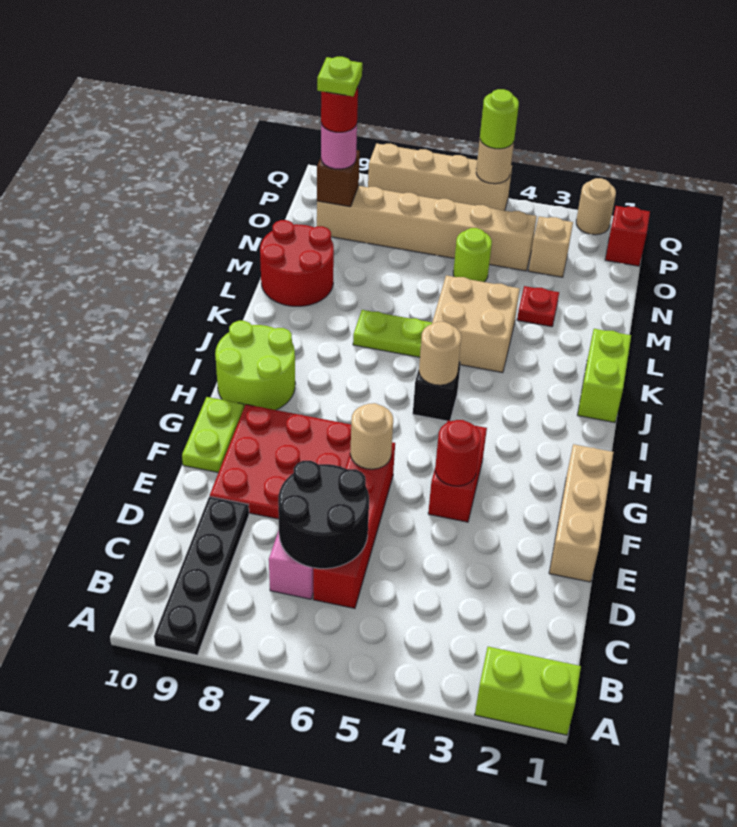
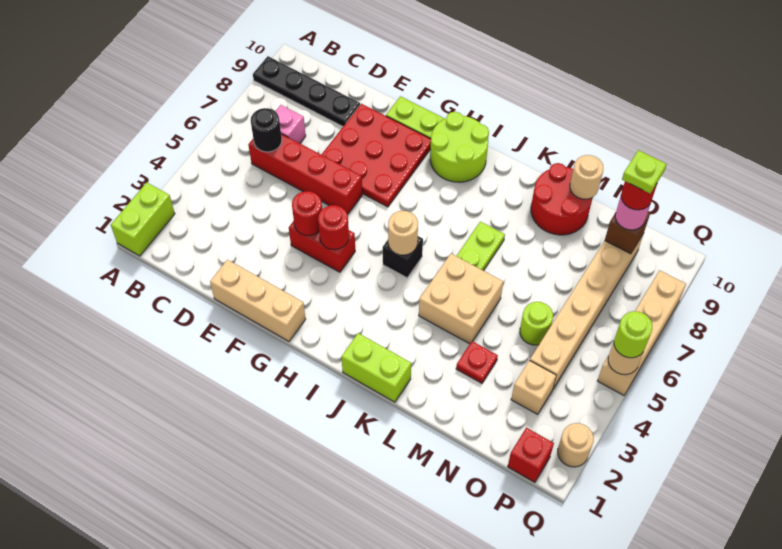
black 2x2 round brick [278,461,369,569] -> black 1x1 round brick [251,108,282,152]
tan 1x1 round brick [350,403,393,469] -> tan 1x1 round brick moved to [570,155,603,199]
none -> red 1x1 round brick [318,205,349,250]

